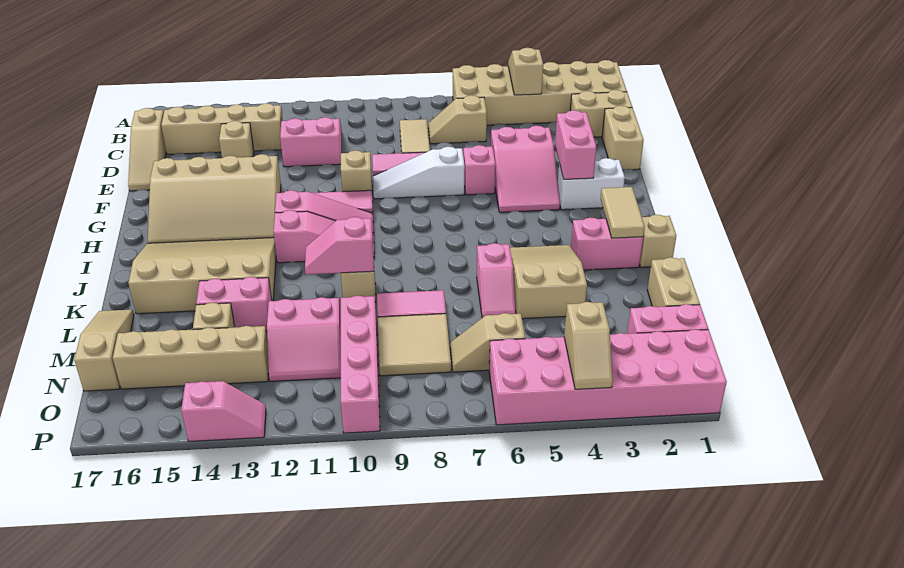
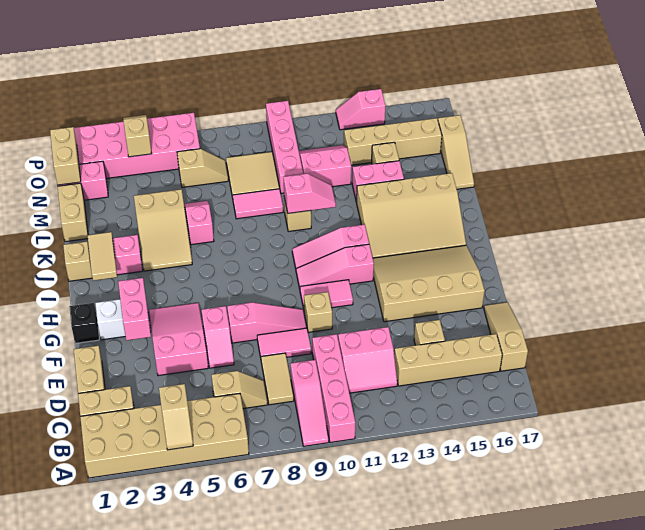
none -> pink 1x3 slope [291,360,329,446]
none -> pink 1x4 brick [312,334,355,442]
white 1x3 slope [373,147,465,199] -> pink 1x3 slope [227,303,306,343]
none -> black 1x1 brick [69,303,99,343]
none -> tan 1x2 brick [50,127,81,185]

